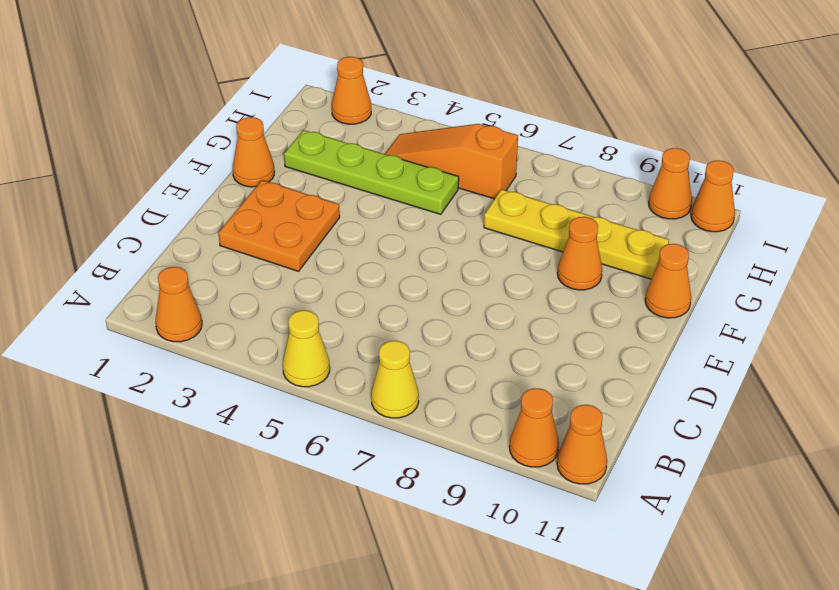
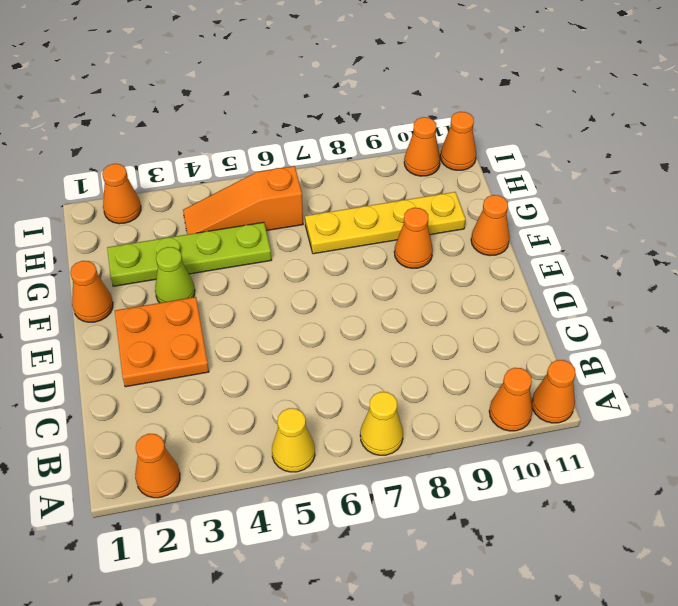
none -> lime 1x1 cone [155,247,195,303]

